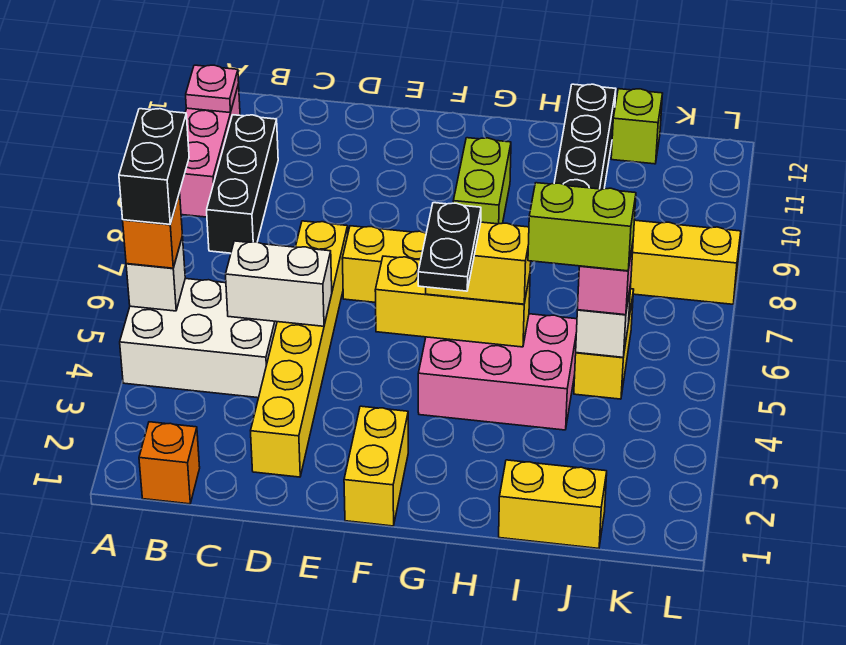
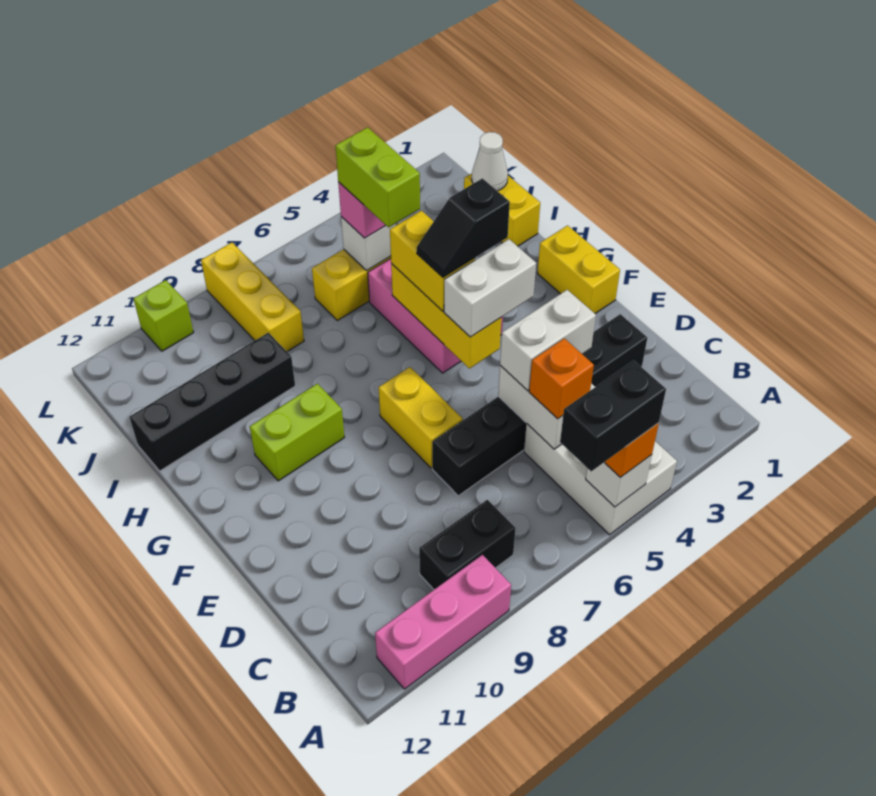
pink 1x1 plate [186,65,239,113] -> none
orange 1x1 brick [139,422,200,504] -> orange 1x1 brick moved to [529,338,594,419]
black 1x3 brick [207,115,278,253] -> black 1x2 brick [419,500,516,589]
yellow 1x6 brick [251,221,348,477] -> black 1x6 brick [432,314,647,496]
none -> white 1x2 brick [500,290,596,391]
yellow 1x2 brick [344,406,408,526] -> yellow 1x2 brick turned to [537,226,620,313]
none -> white 1x2 brick [444,239,536,337]
black 1x2 plate [418,203,481,291] -> black 1x2 slope [417,178,510,278]
none -> white 1x1 cone [472,132,508,191]
lime 1x1 brick [611,89,663,164] -> lime 1x1 brick moved to [133,280,194,351]

